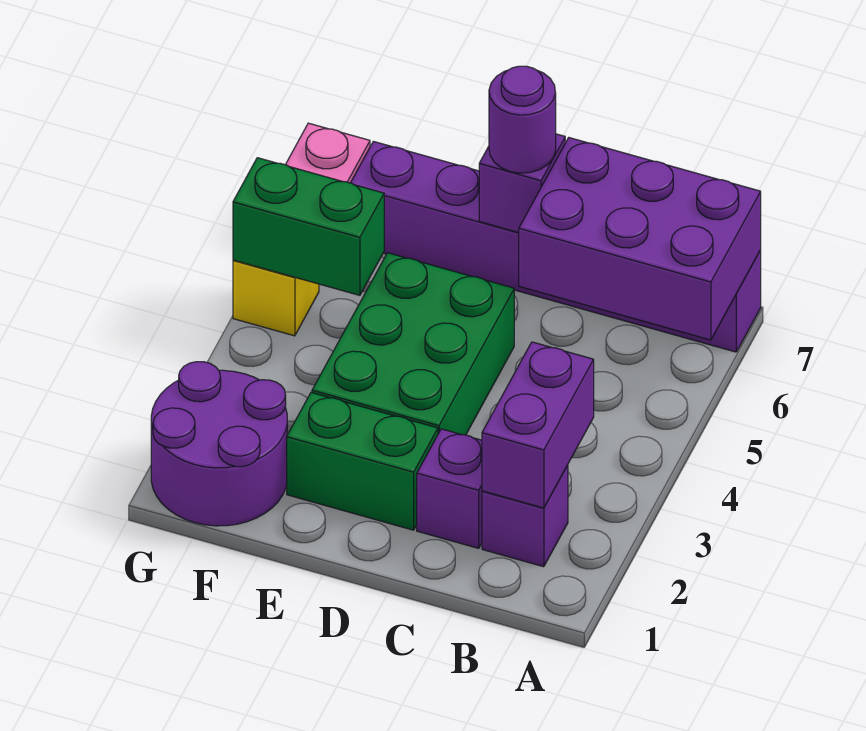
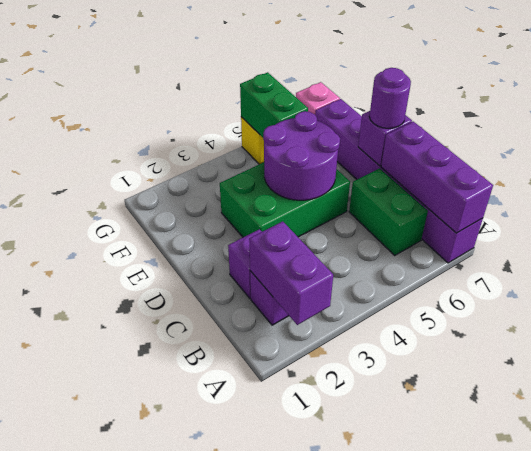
purple 2x3 brick [519,138,761,340] -> purple 1x3 brick [381,122,493,233]
purple 1x2 brick [482,342,594,508] -> purple 1x2 brick turned to [249,221,333,325]
green 1x2 brick [287,393,438,530] -> green 1x2 brick moved to [349,168,428,255]
purple 2x2 round brick [151,362,287,526] -> purple 2x2 round brick moved to [263,111,340,200]

